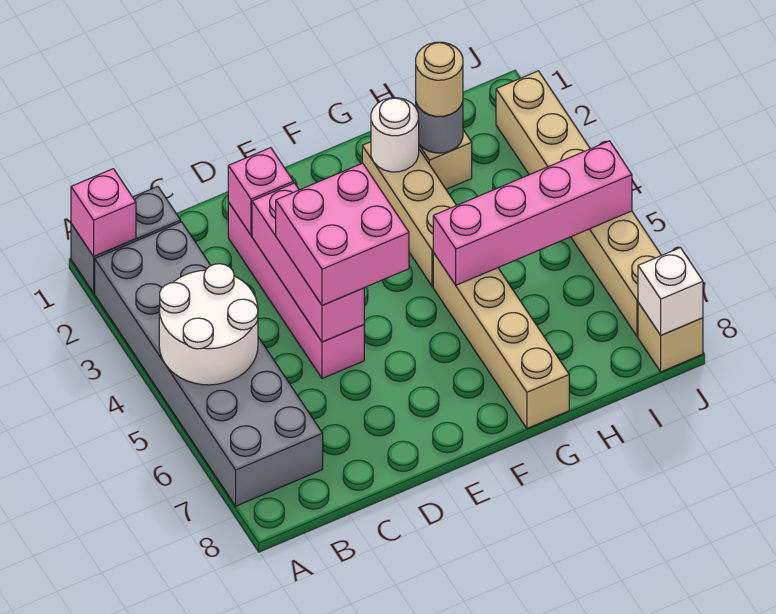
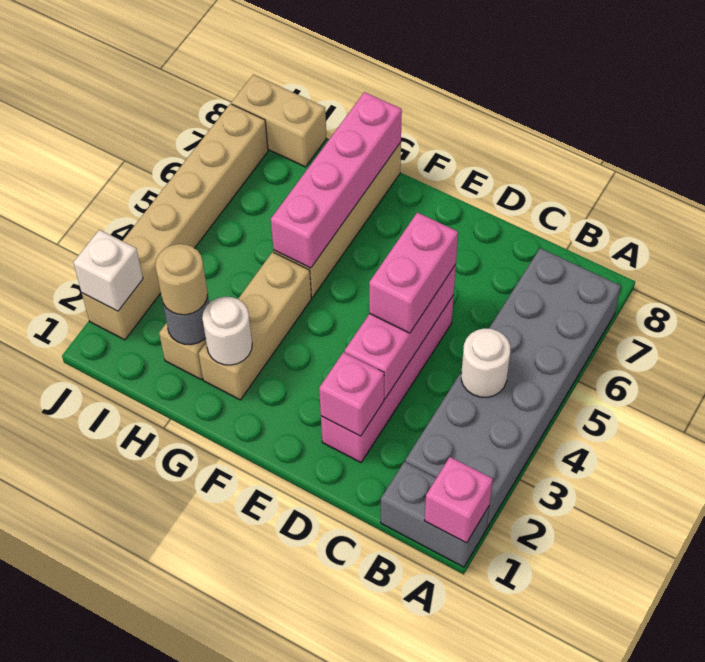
white 2x2 round brick [159,264,258,385] -> white 1x1 round brick [461,328,510,397]
pink 2x2 brick [276,163,409,305] -> pink 1x2 brick [369,212,458,333]
pink 1x4 brick [433,141,632,285] -> pink 1x4 brick turned to [271,92,402,268]
tan 1x1 brick [638,302,703,372] -> tan 1x2 brick [231,74,326,167]
white 1x1 brick [638,248,703,335] -> white 1x1 brick moved to [73,230,143,311]

